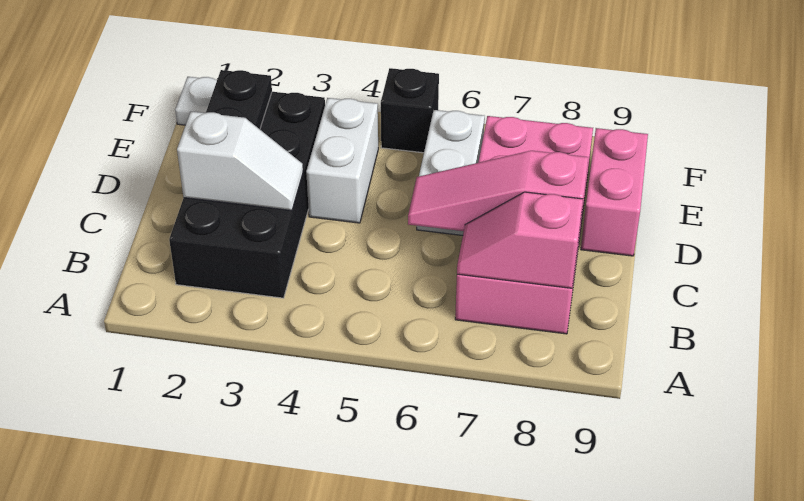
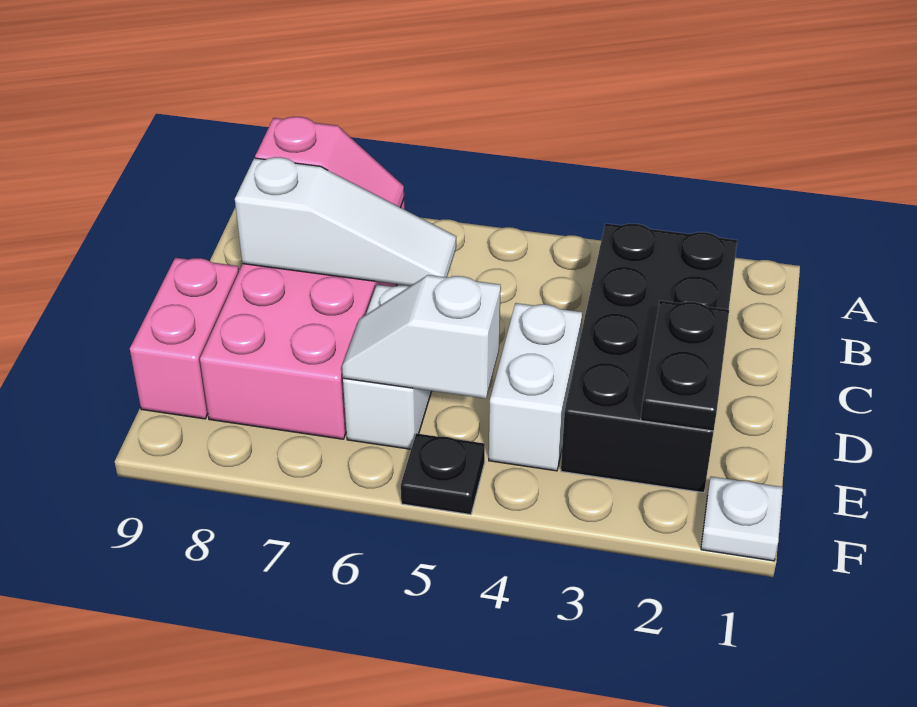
white 1x2 slope [177,111,303,210] -> white 1x2 slope moved to [342,275,501,399]
pink 1x3 slope [408,151,588,232] -> white 1x3 slope [235,157,456,286]
black 1x1 brick [381,68,439,153] -> black 1x1 plate [401,433,485,515]

